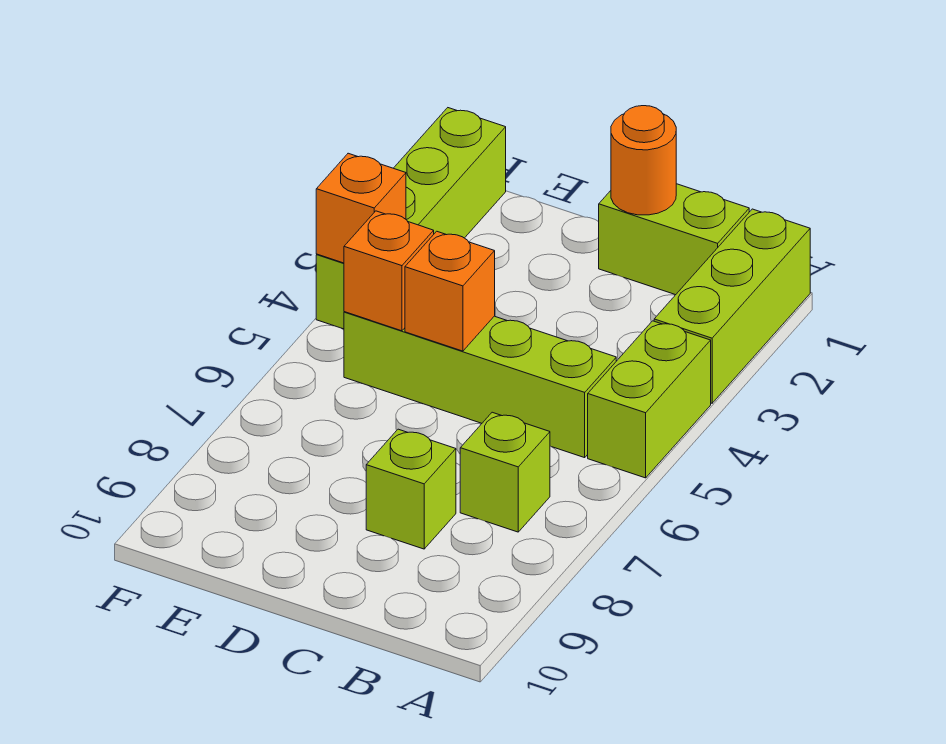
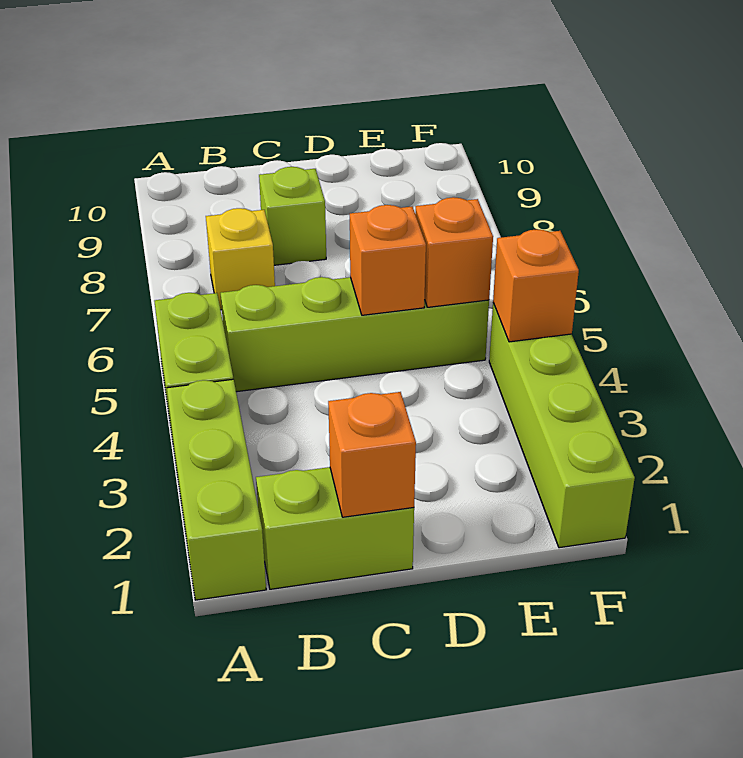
lime 1x1 brick [460,412,550,532] -> yellow 1x1 brick [206,208,275,310]
orange 1x1 round brick [611,106,676,215] -> orange 1x1 brick [328,392,416,517]

